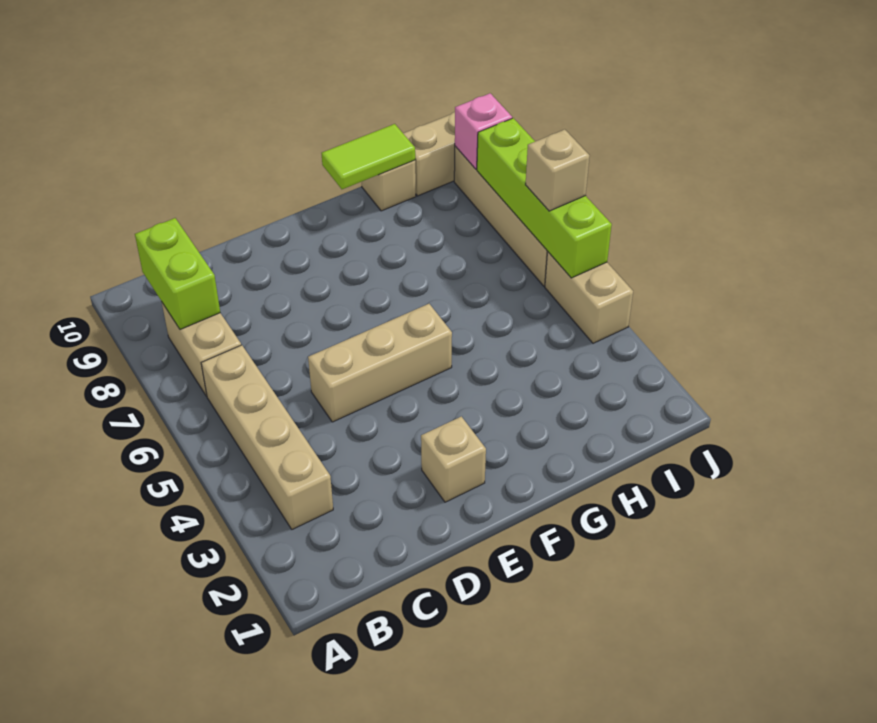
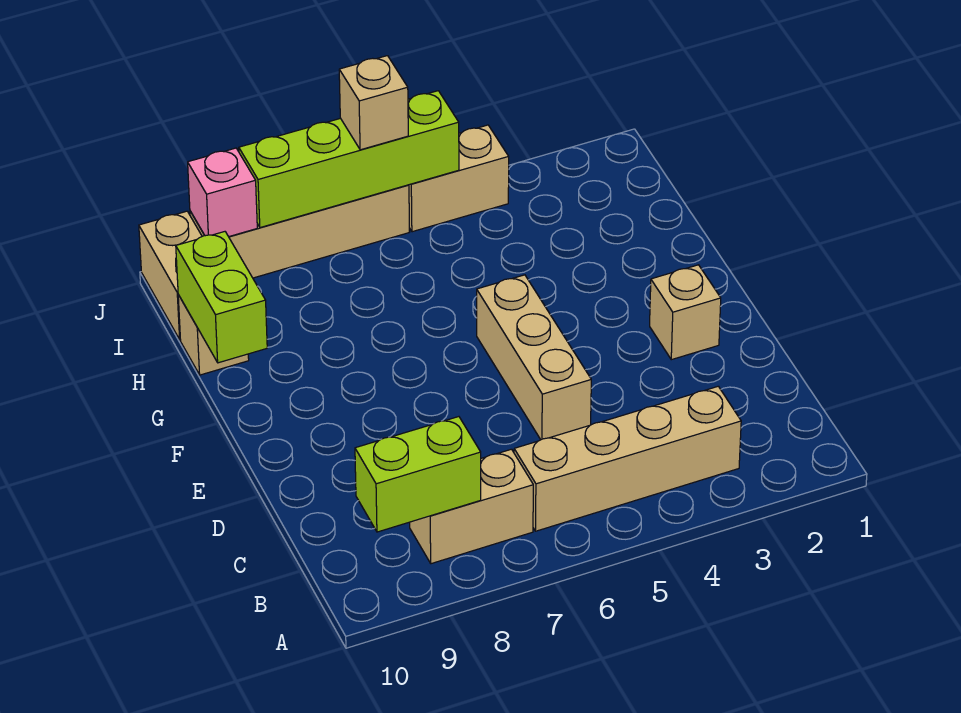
lime 1x2 tile [322,124,415,189] -> lime 1x2 brick [176,232,267,363]

